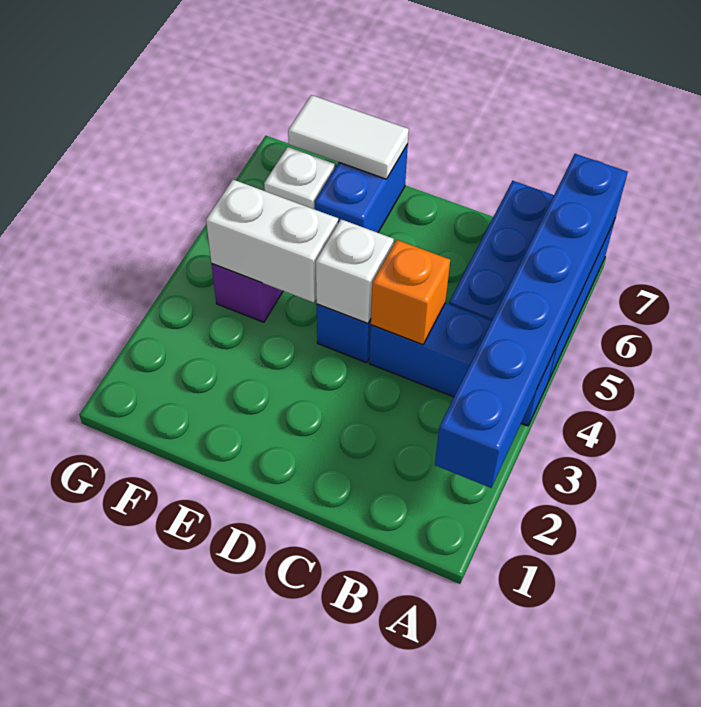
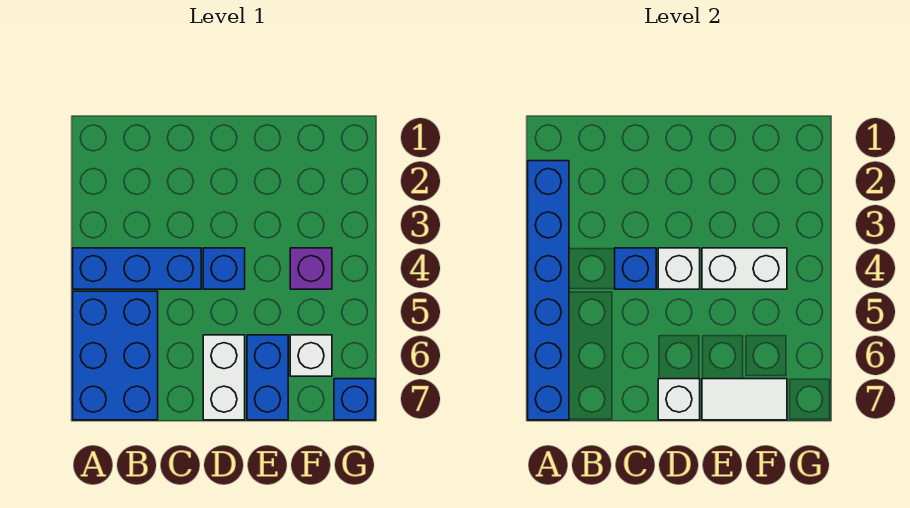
orange 1x1 brick [371,240,450,345] -> blue 1x1 brick [615,248,656,289]
none -> white 1x2 brick [203,335,245,420]
none -> white 1x1 brick [658,379,700,420]
none -> blue 1x1 brick [334,379,375,420]

